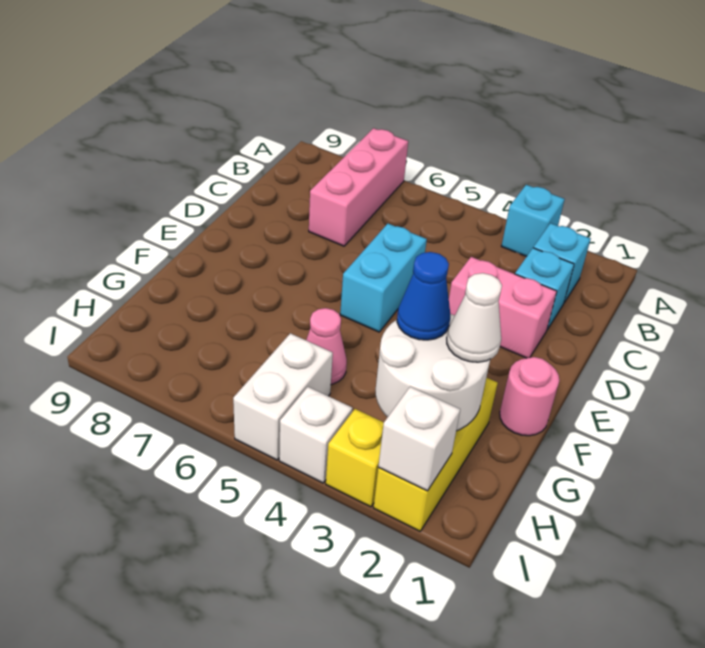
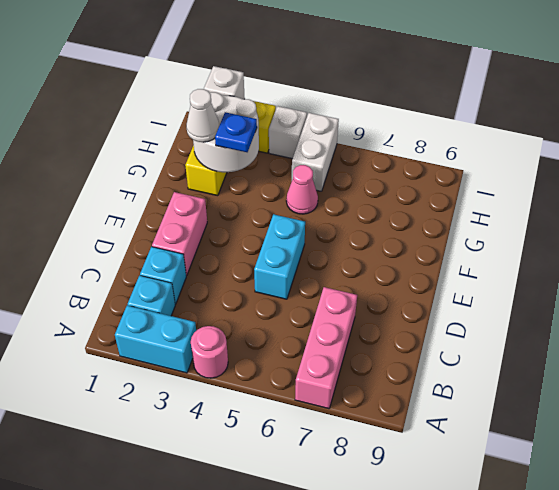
cyan 1x1 brick [502,185,565,256] -> cyan 1x2 brick [115,305,196,373]
pink 1x2 brick [449,257,557,358] -> pink 1x2 brick turned to [152,192,207,276]
pink 1x1 round brick [500,357,559,436] -> pink 1x1 round brick moved to [191,326,228,378]
blue 1x1 cone [397,252,450,340] -> blue 1x1 plate [215,112,257,152]

